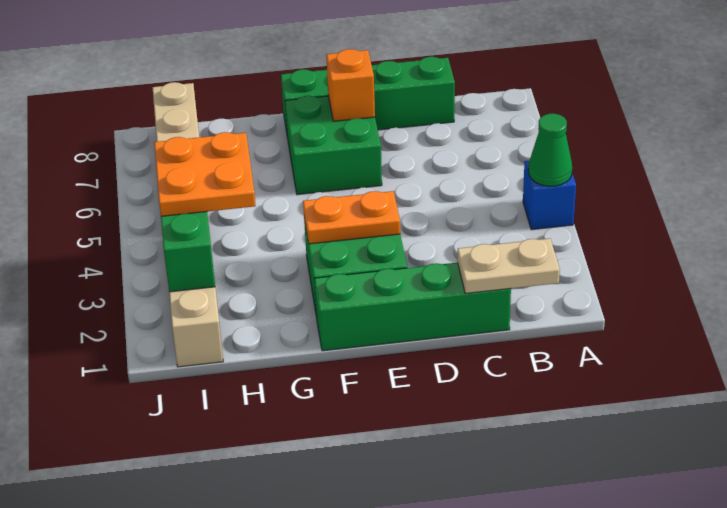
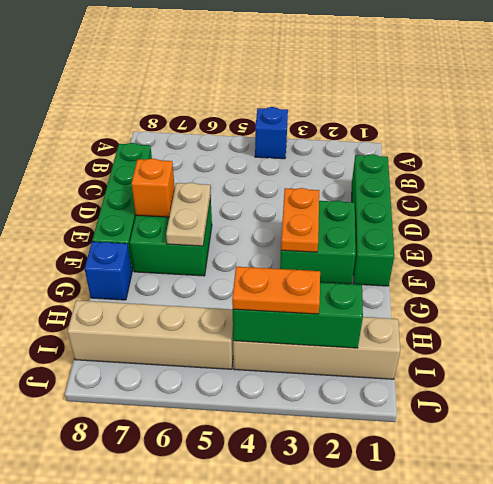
green 1x1 cone [528,113,572,186] -> none
tan 1x2 plate [457,238,560,293] -> tan 1x2 plate moved to [166,182,211,246]
none -> blue 1x1 brick [85,242,132,300]
orange 2x2 plate [154,132,256,216] -> orange 1x2 plate [232,267,320,314]

